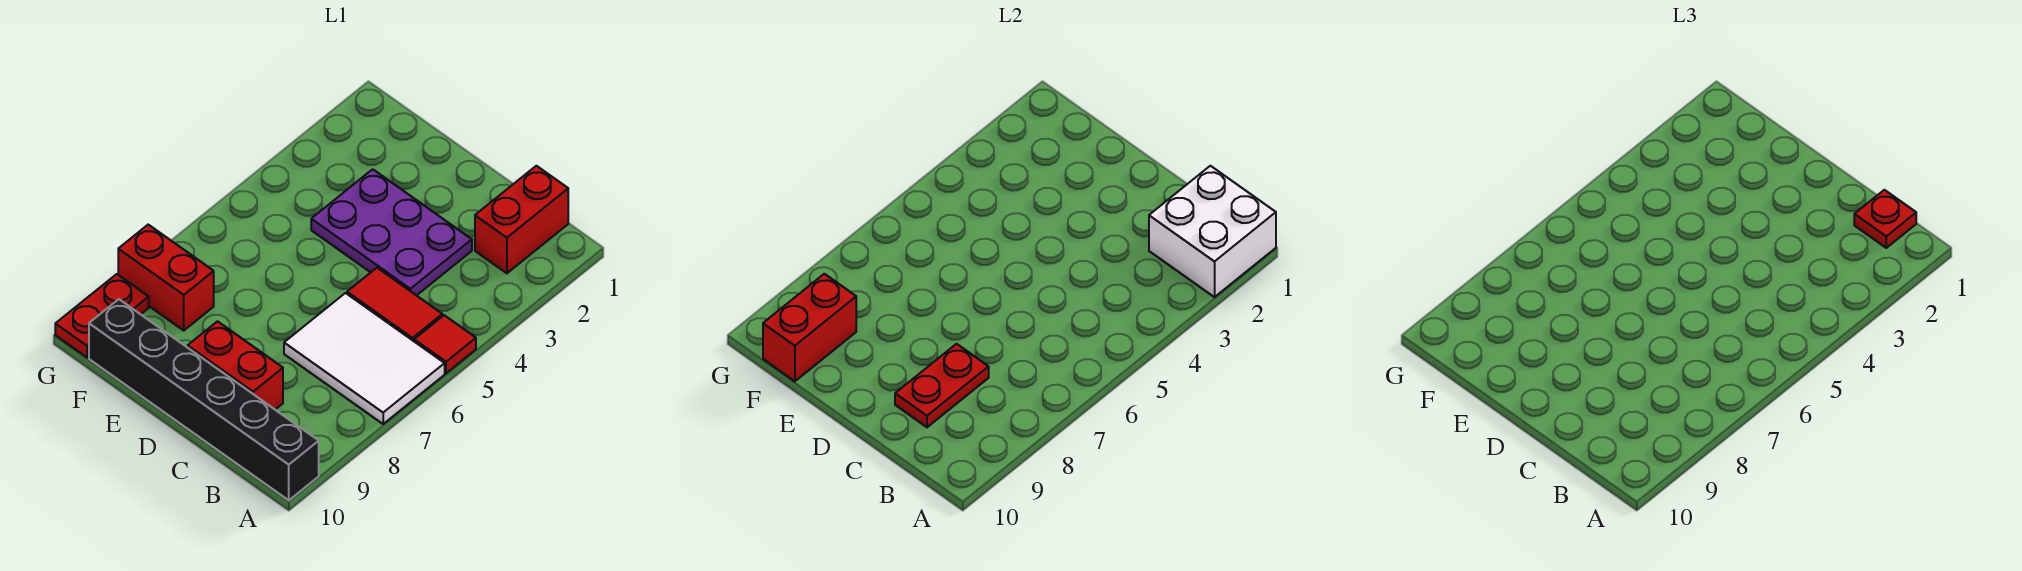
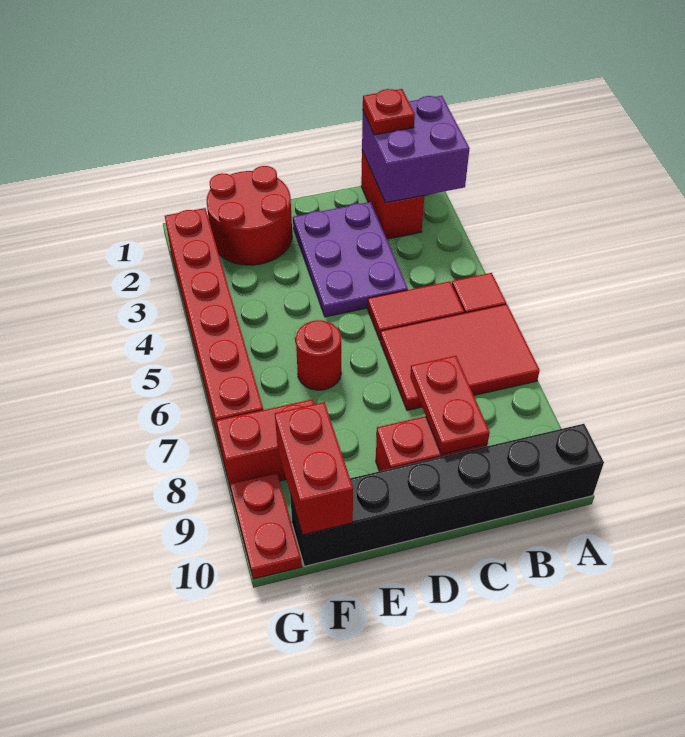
white 2x2 brick [1149,166,1276,297] -> purple 2x2 brick [362,96,470,203]
white 2x3 tile [284,293,445,424] -> red 2x3 tile [380,304,540,410]
purple 2x3 plate [311,169,472,296] -> purple 2x3 plate turned to [293,202,408,317]
none -> red 2x2 round brick [207,166,292,265]
none -> red 1x1 round brick [296,320,341,390]
none -> red 1x6 brick [165,208,263,449]

